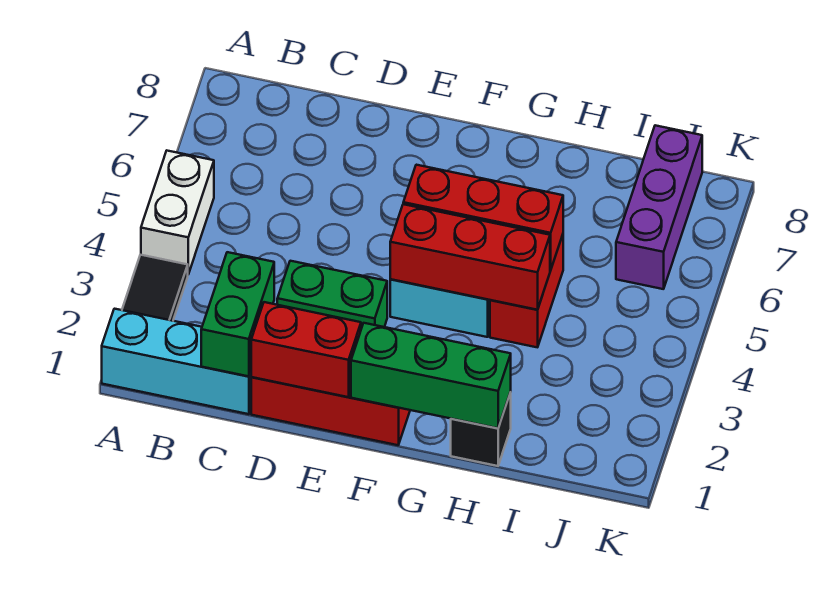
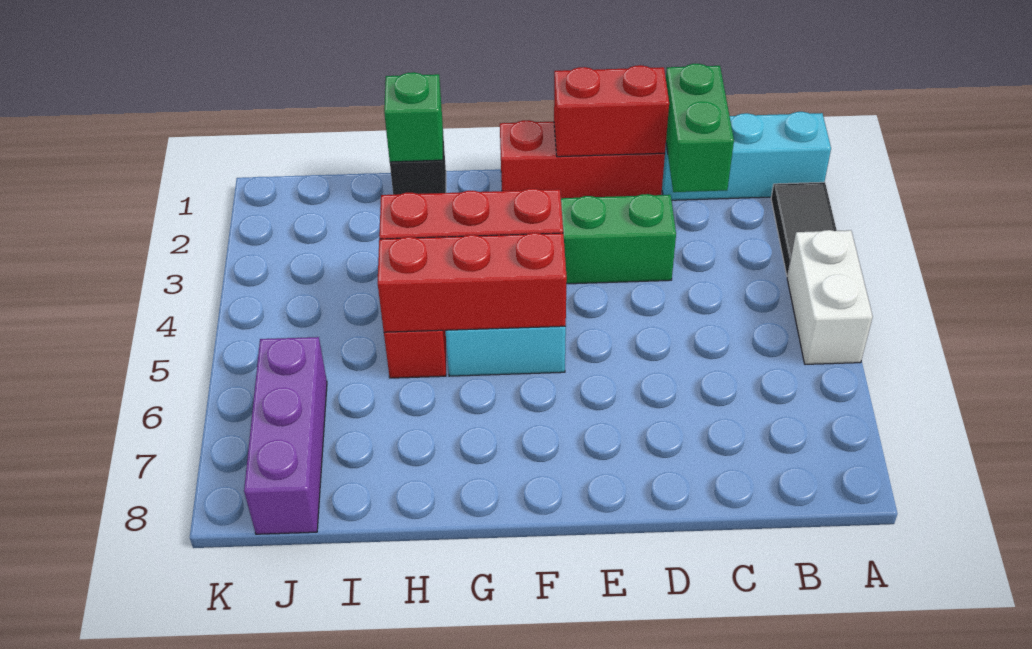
green 1x3 brick [351,323,511,428] -> green 1x1 brick [384,72,443,162]

